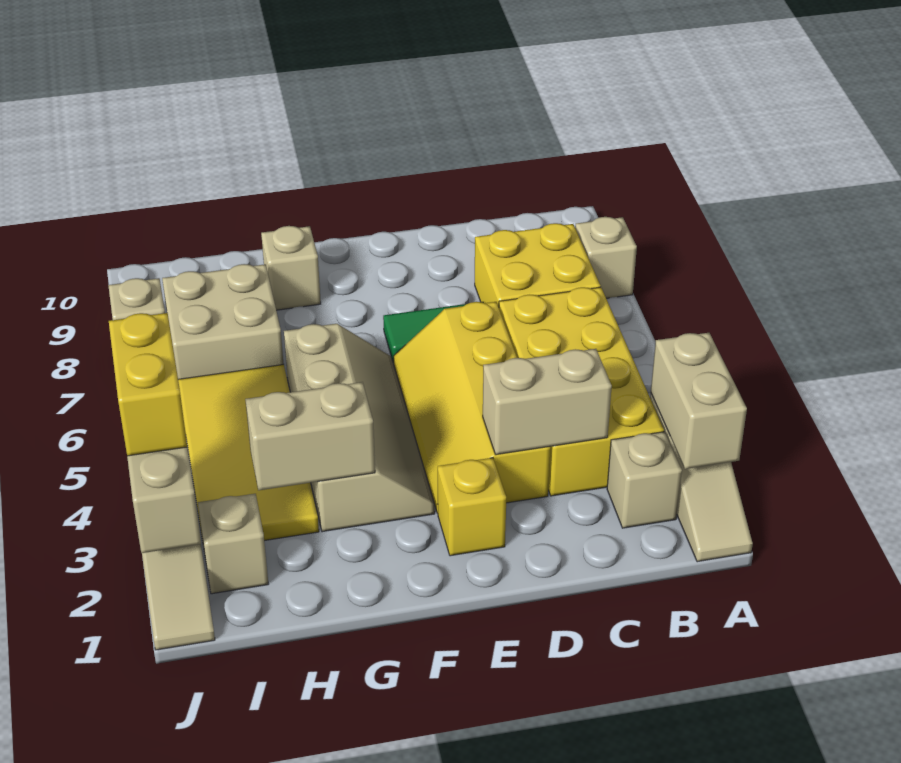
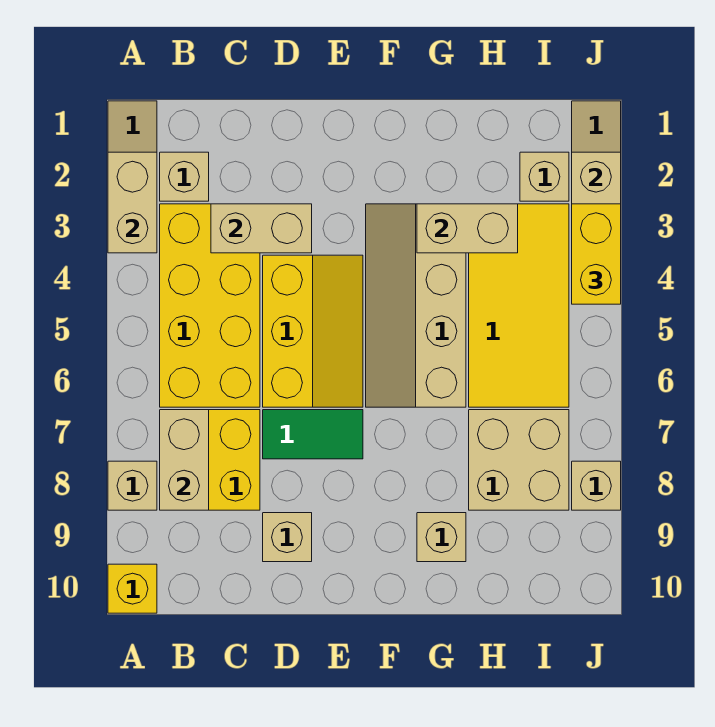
none -> tan 1x2 brick [160,410,209,510]
yellow 2x4 slope [394,302,550,513] -> yellow 2x3 slope [263,255,363,407]
none -> tan 1x1 brick [263,513,312,562]
yellow 1x1 brick [438,458,506,556] -> yellow 1x1 brick moved to [108,564,157,613]

